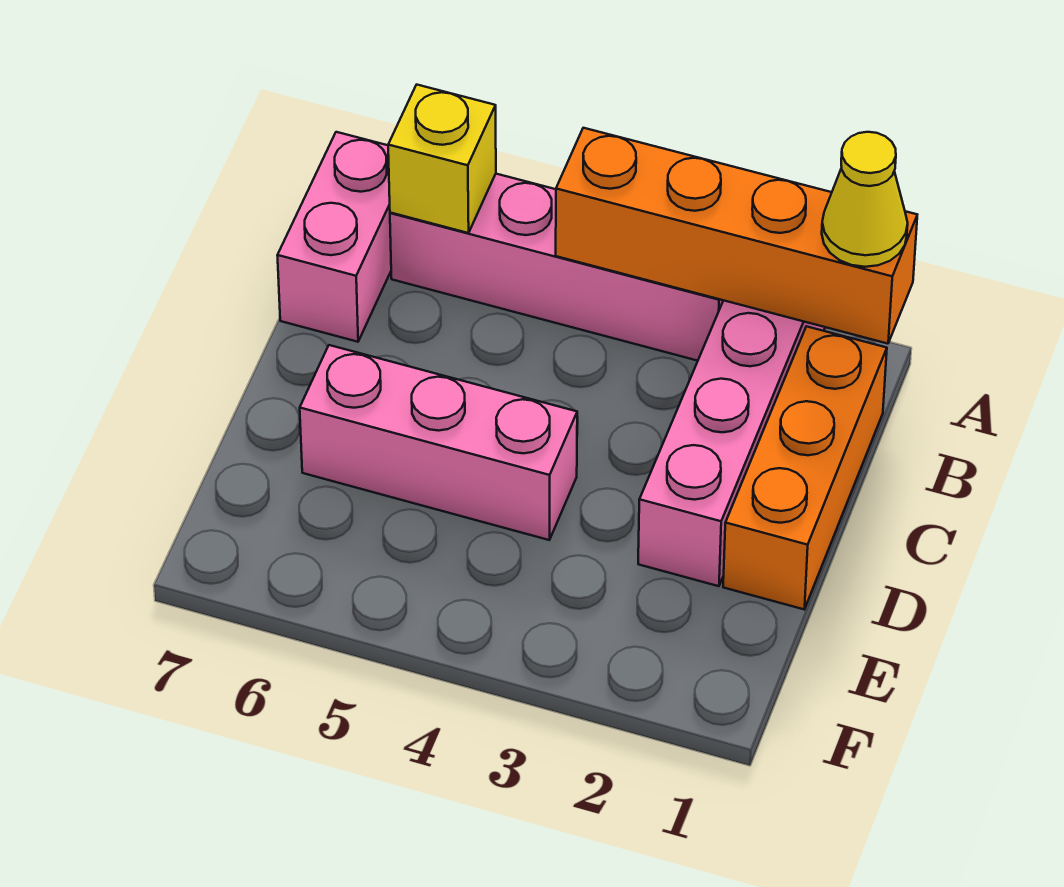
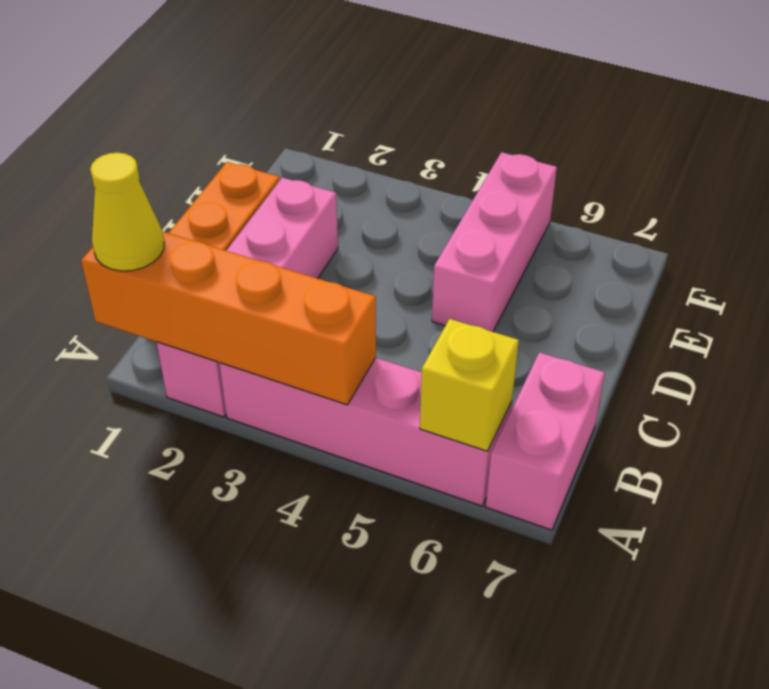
pink 1x3 brick [300,345,577,540] -> pink 1x3 brick turned to [432,152,557,332]

